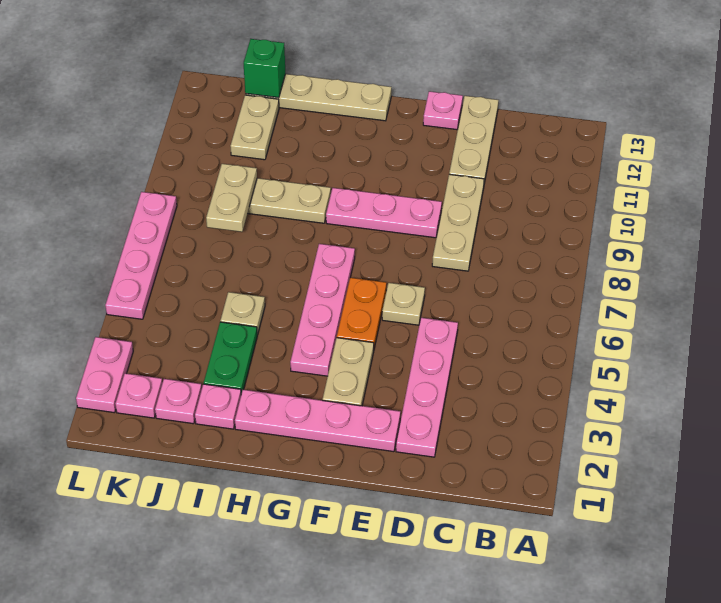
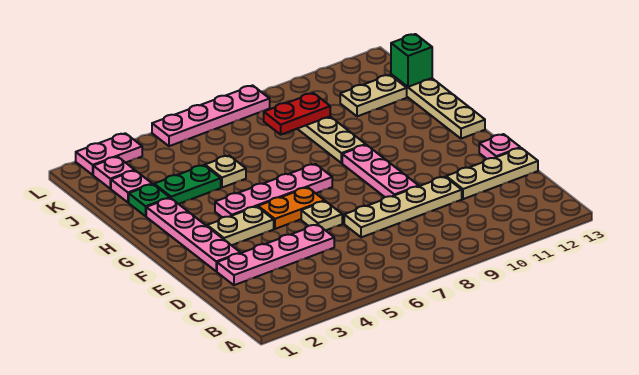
tan 1x3 plate [432,174,484,271] -> tan 1x4 plate [344,177,462,237]
pink 1x1 plate [195,384,241,429] -> green 1x1 plate [129,184,170,216]
tan 1x2 plate [206,164,257,232] -> red 1x2 plate [264,93,330,135]

